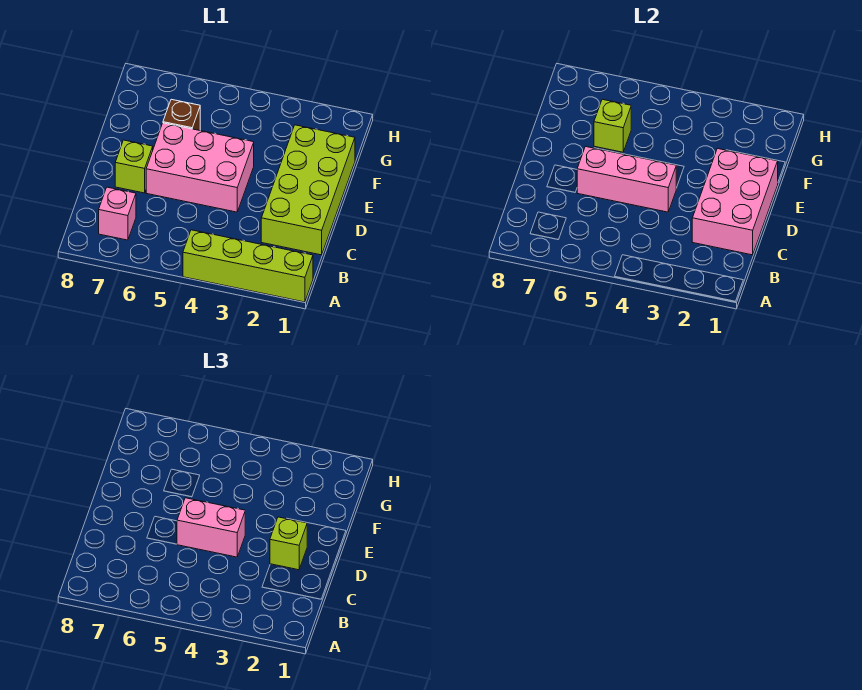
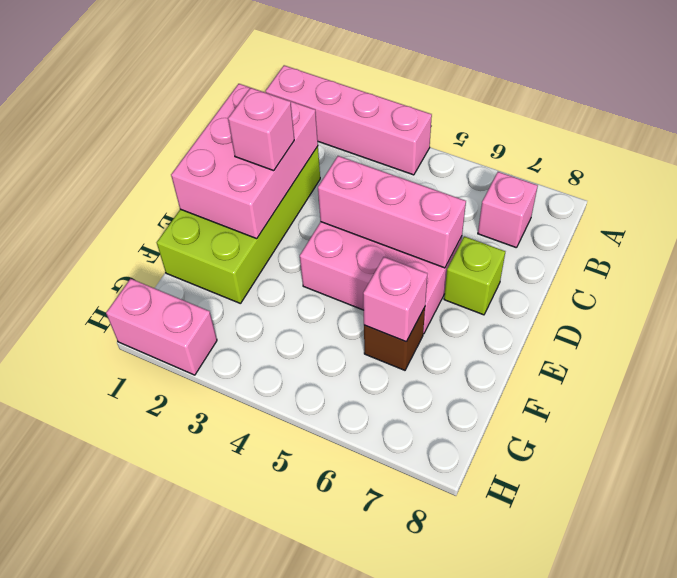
lime 1x4 brick [183,230,313,302] -> pink 1x4 brick [266,65,432,175]
lime 1x1 brick [270,517,307,570] -> pink 1x1 brick [228,88,294,171]
pink 1x2 brick [177,498,245,557] -> pink 1x2 brick moved to [106,279,217,375]
lime 1x1 brick [594,99,631,152] -> pink 1x1 brick [363,257,427,342]

